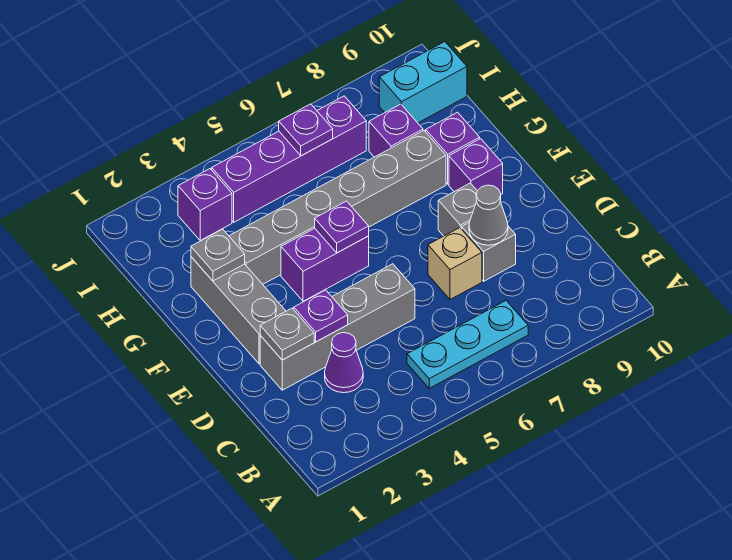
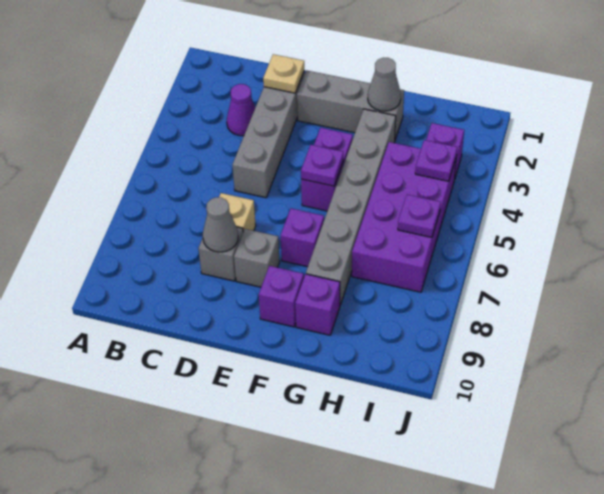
cyan 1x3 plate [407,301,528,388] -> none
grey 1x1 plate [260,308,314,360] -> tan 1x1 plate [263,54,304,93]
purple 1x1 plate [294,290,348,342] -> purple 1x1 plate moved to [415,140,457,181]
grey 1x1 plate [191,229,245,281] -> grey 1x1 cone [368,58,401,111]
purple 1x1 brick [369,104,423,157] -> purple 1x1 brick moved to [281,208,324,267]
purple 1x4 brick [212,96,366,222] -> purple 2x4 brick [352,142,456,292]
cyan 1x2 brick [379,42,467,123] -> none

